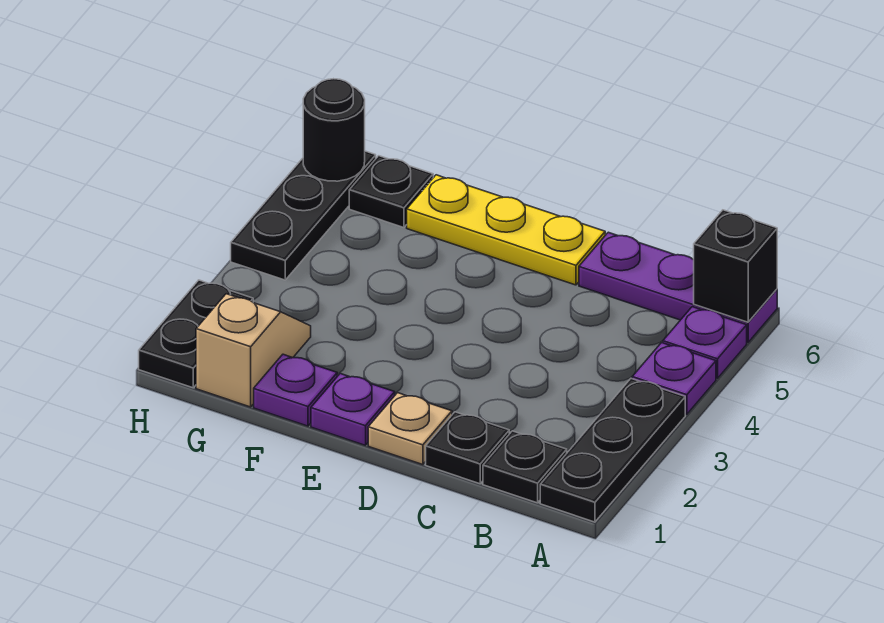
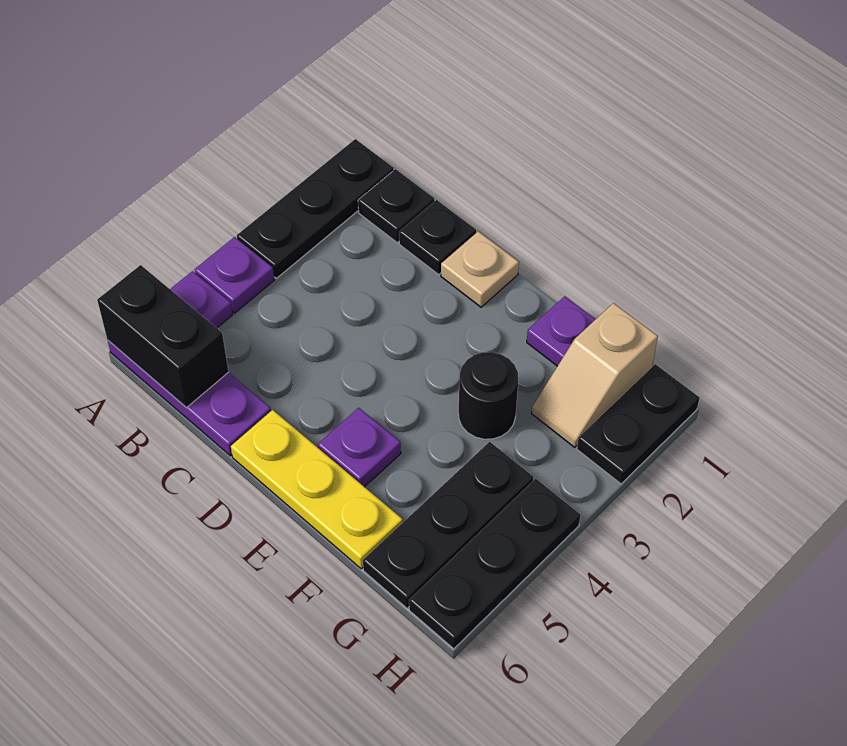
black 1x1 brick [694,210,777,322] -> black 1x2 brick [97,265,228,408]
purple 1x1 plate [311,374,395,445] -> purple 1x1 plate moved to [318,408,401,487]
black 1x1 plate [349,156,433,228] -> black 1x3 plate [363,442,533,608]
black 1x1 round brick [303,79,365,181] -> black 1x1 round brick moved to [459,352,518,439]

